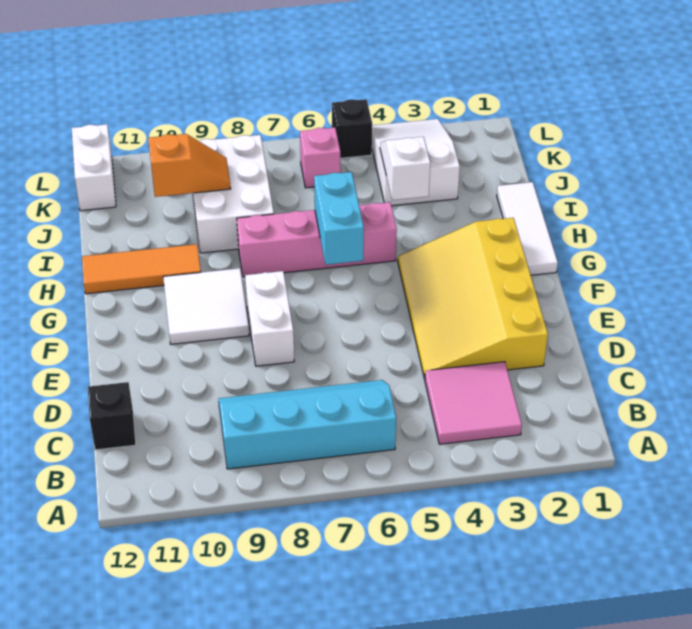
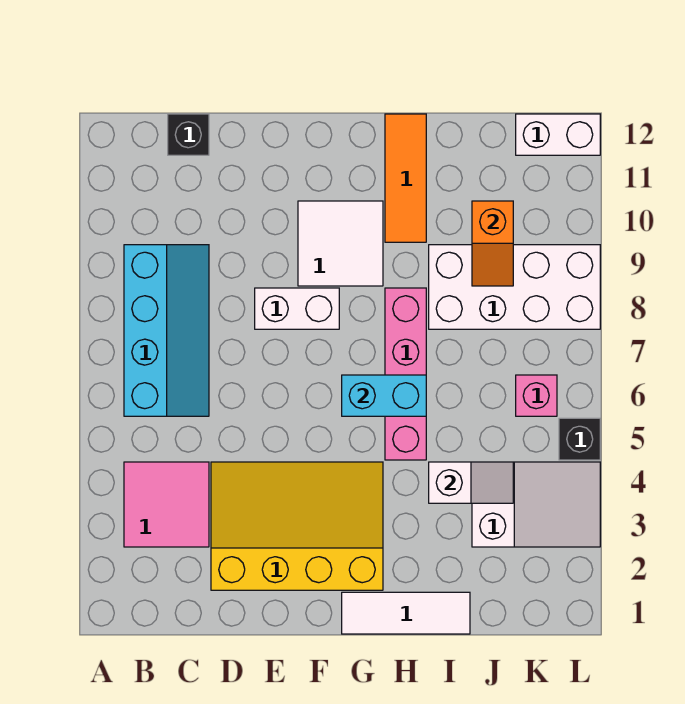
white 2x3 brick [193,135,274,253] -> white 2x4 brick [429,245,600,329]

